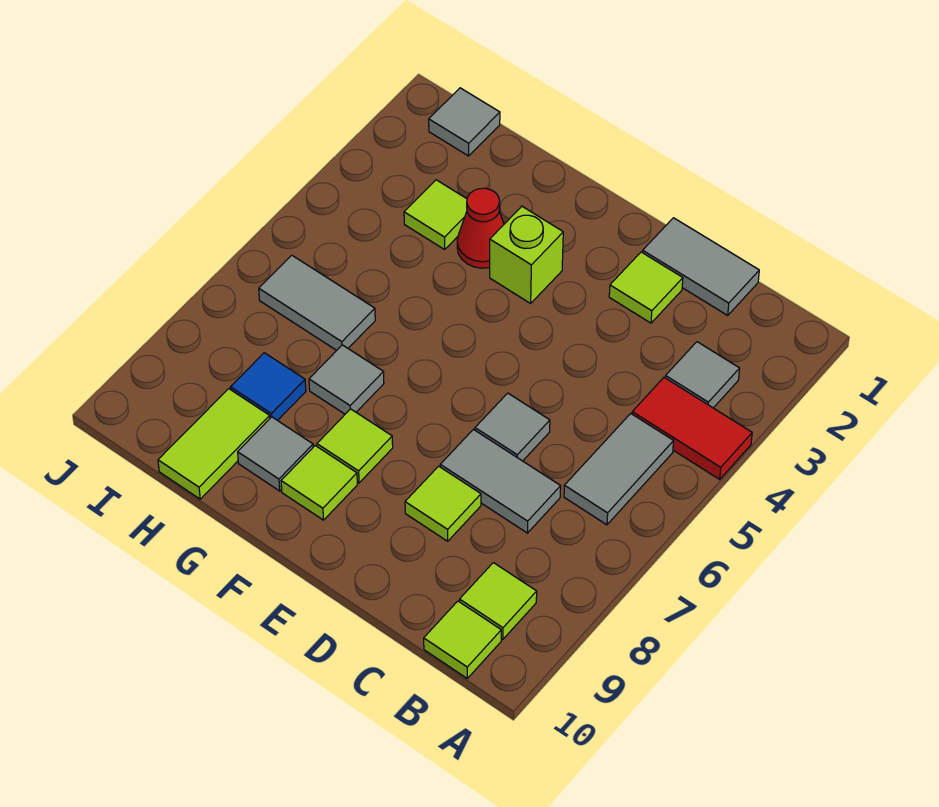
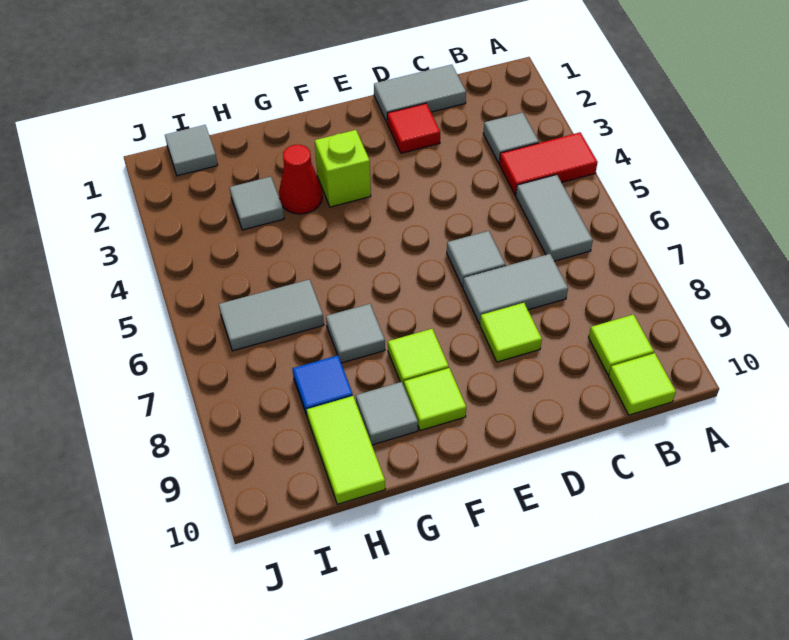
lime 1x1 tile [609,252,683,323] -> red 1x1 tile [387,103,440,153]
lime 1x1 tile [404,180,467,249] -> grey 1x1 tile [229,177,284,230]

